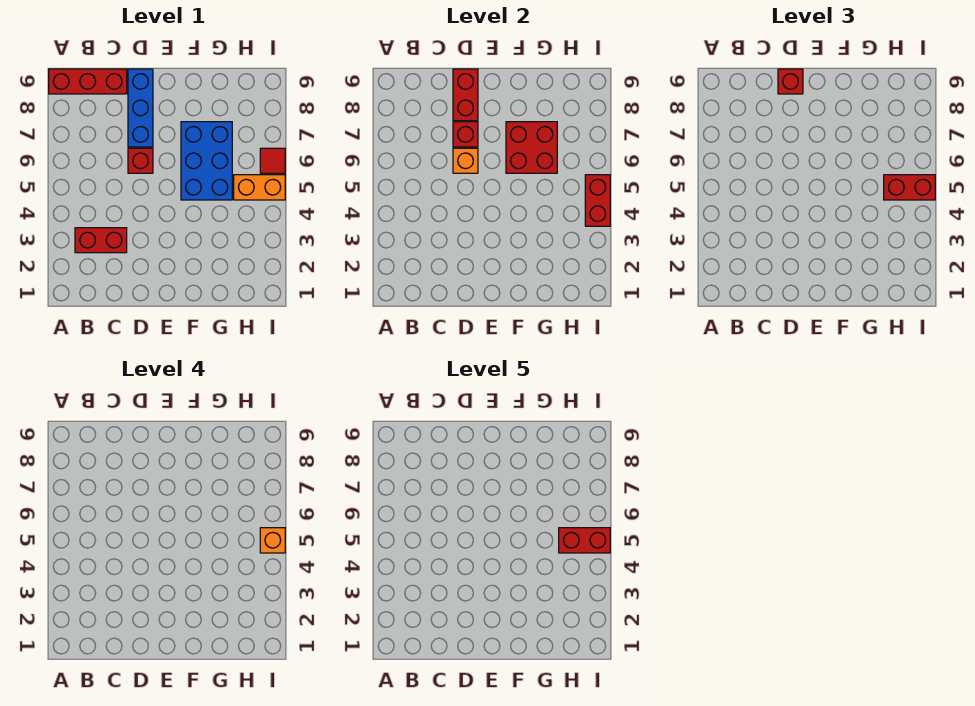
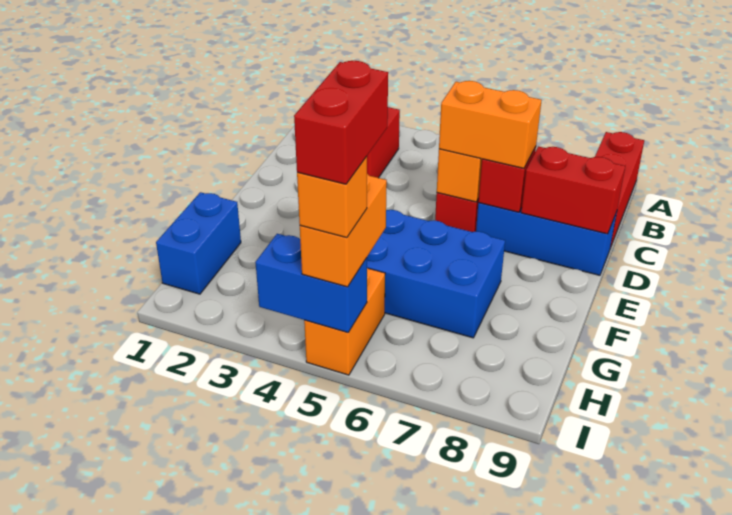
none -> orange 1x2 brick [439,81,542,168]
red 1x1 brick [778,69,803,94] -> none
red 2x2 brick [506,122,557,173] -> none
none -> blue 1x2 brick [156,192,241,294]
red 1x2 brick [884,175,935,200] -> orange 1x2 brick [300,174,387,287]
red 1x2 brick [585,175,610,226] -> blue 1x2 brick [255,234,367,332]
red 1x1 tile [260,148,285,173] -> none

